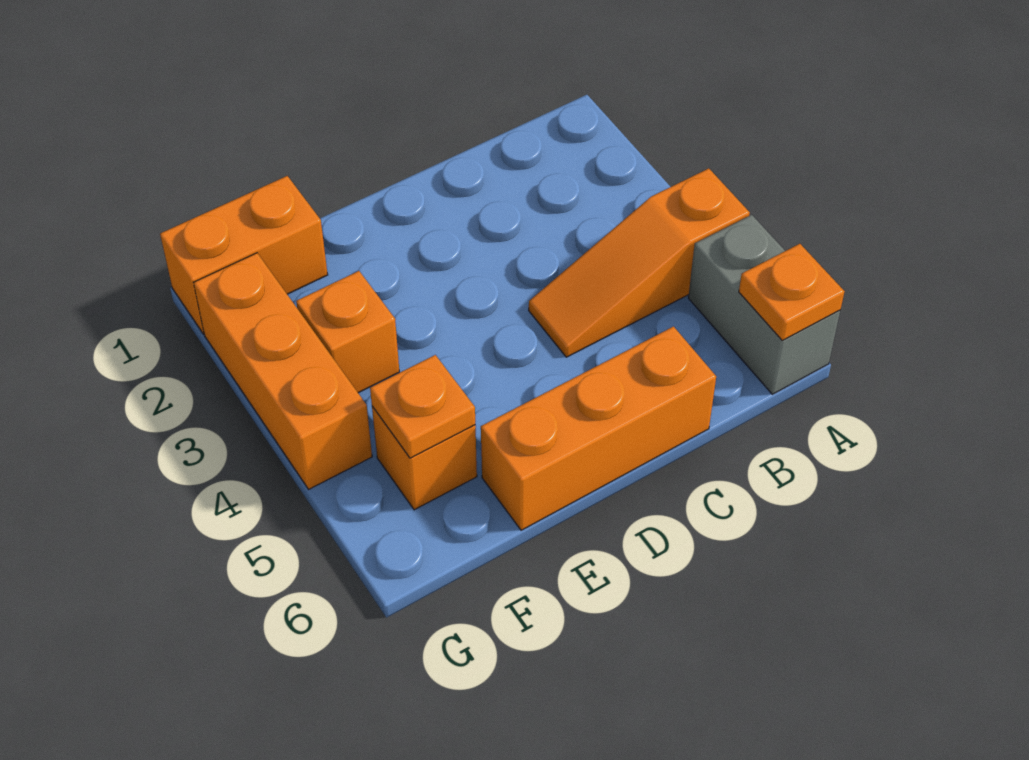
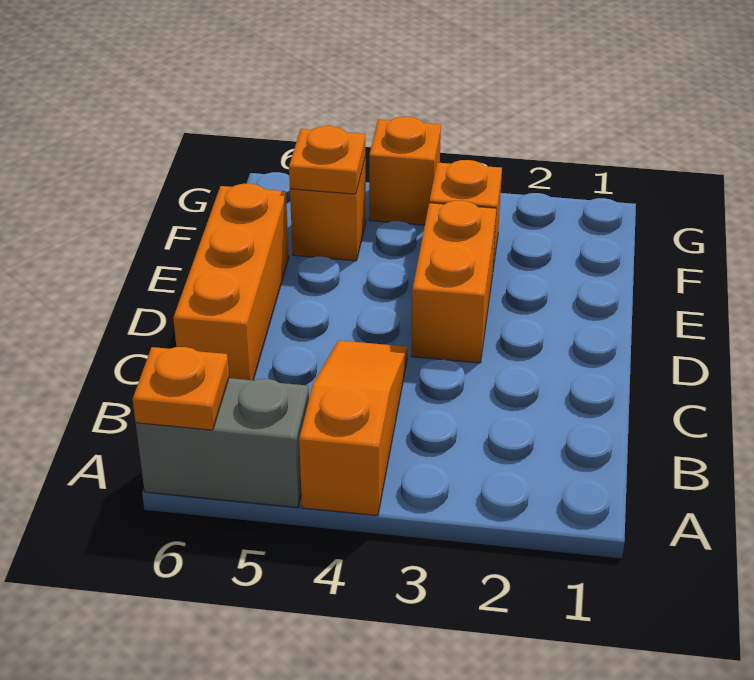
orange 1x2 brick [160,176,328,334] -> orange 1x2 brick moved to [411,201,496,363]
orange 1x3 brick [194,253,372,489] -> orange 1x1 brick [369,116,441,225]

